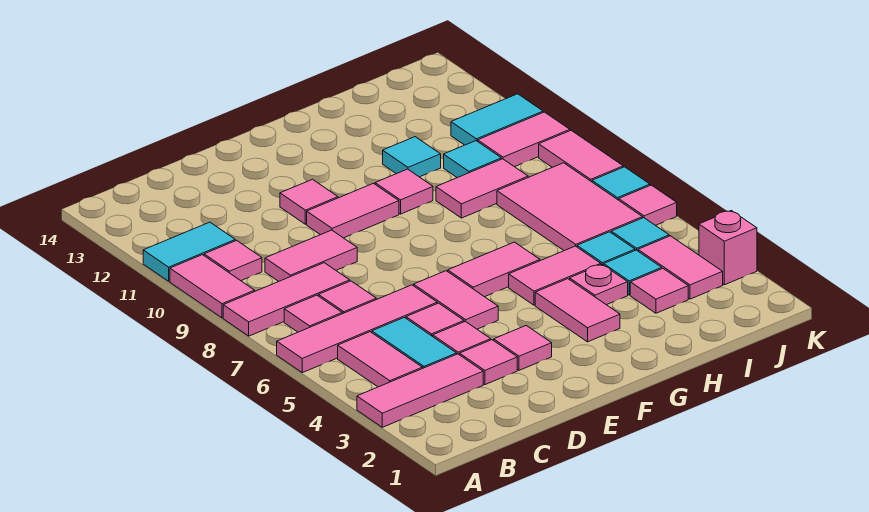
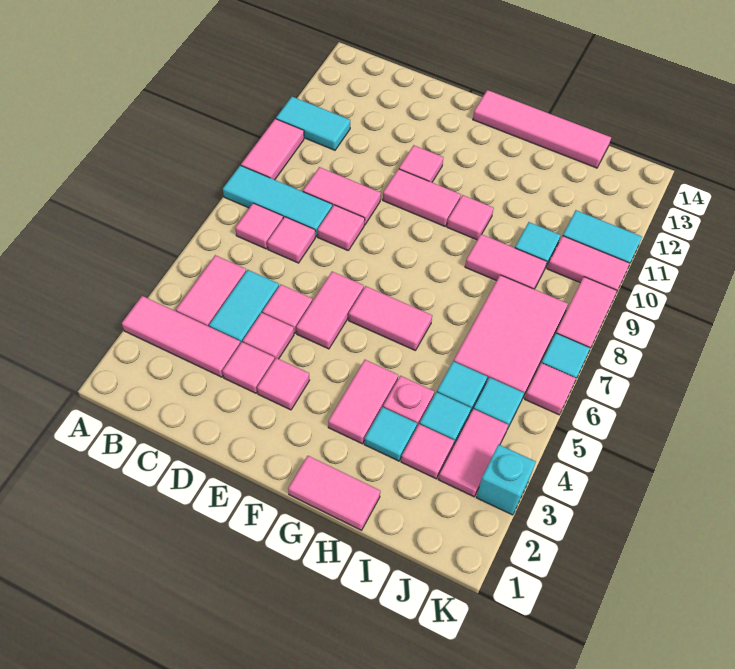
pink 1x4 tile [277,285,437,373] -> pink 1x4 tile moved to [473,90,611,168]
pink 1x3 tile [223,263,350,336] -> cyan 1x3 tile [223,165,332,237]
pink 1x1 tile [204,240,262,281] -> pink 1x1 tile moved to [318,205,365,250]
pink 1x2 tile [509,246,601,305] -> pink 1x2 tile moved to [288,456,380,530]
cyan 1x1 tile [383,137,441,177] -> cyan 1x1 tile moved to [364,407,417,461]
pink 1x1 brick [699,211,757,285] -> cyan 1x1 brick [476,444,536,515]

